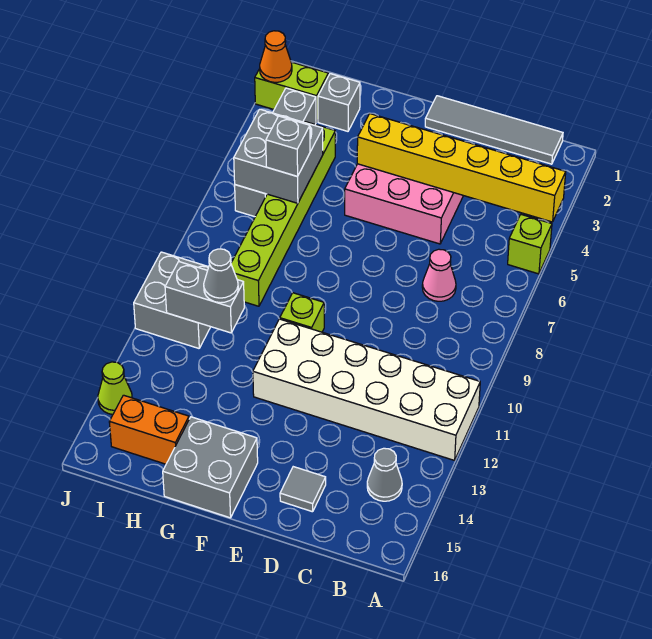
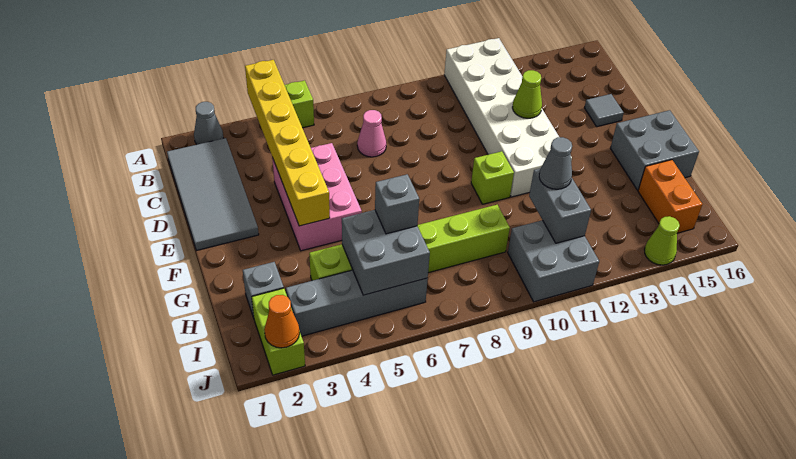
grey 1x4 tile [425,96,563,164] -> grey 2x4 tile [167,138,259,250]
grey 1x1 cone [367,448,402,501] -> grey 1x1 cone moved to [194,102,224,144]
none -> lime 1x1 cone [512,70,542,118]

